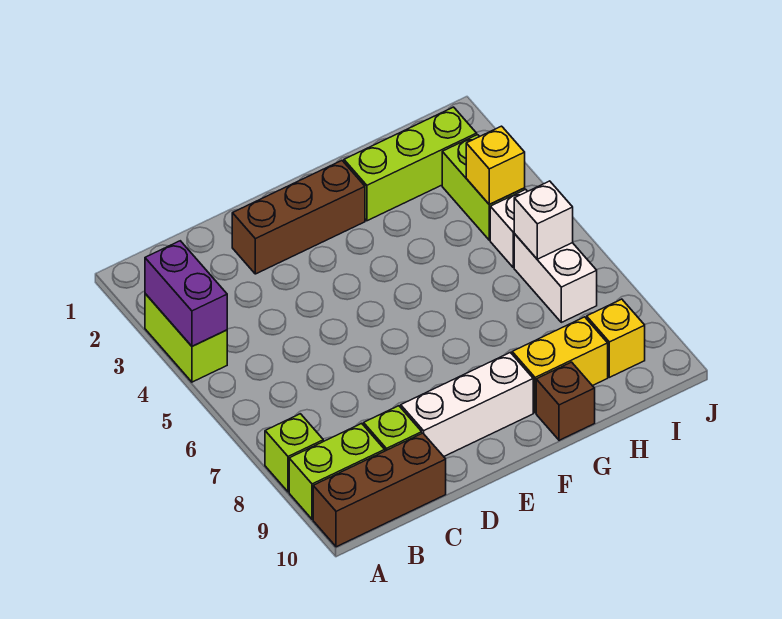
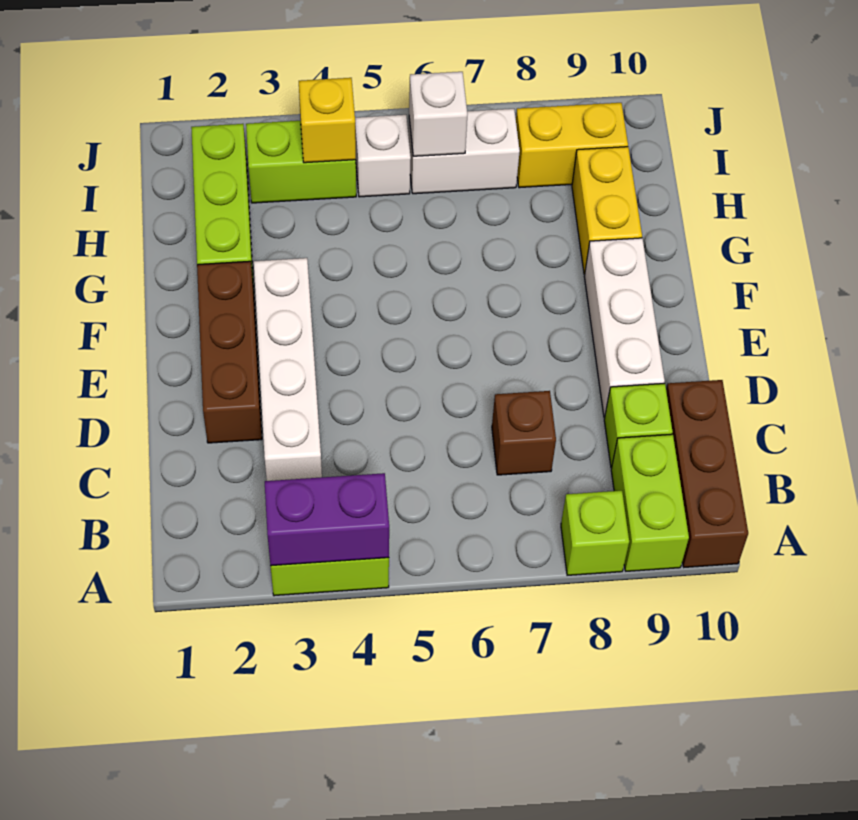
none -> white 1x4 brick [254,258,322,481]
brown 1x1 brick [536,362,595,440] -> brown 1x1 brick moved to [492,391,556,475]
yellow 1x1 brick [587,299,645,377] -> yellow 1x2 brick [516,103,628,188]

